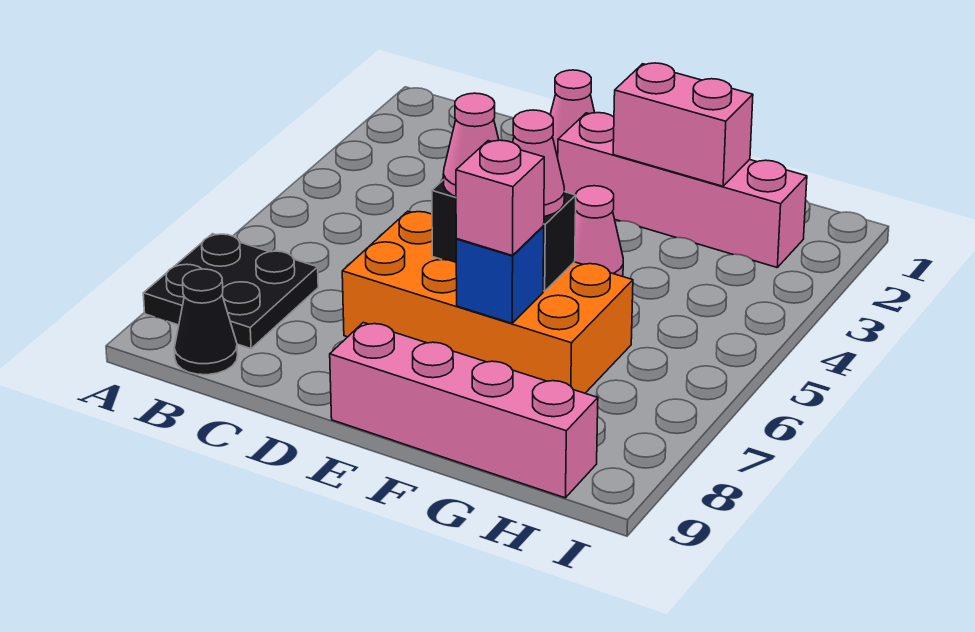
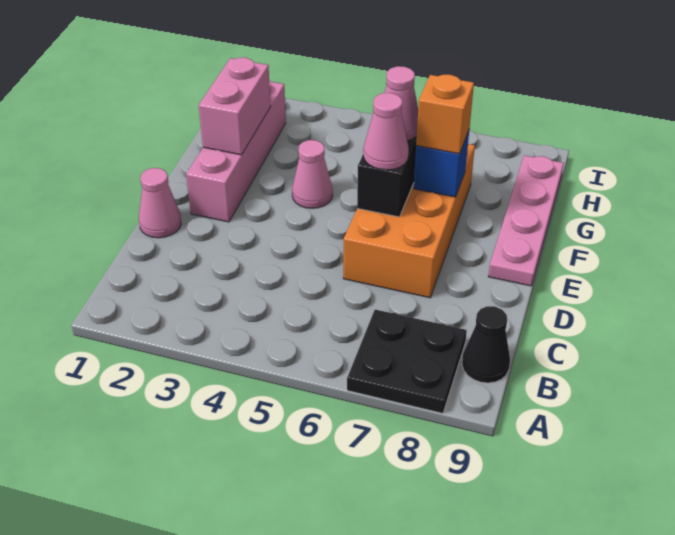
pink 1x4 brick [330,323,598,498] -> pink 1x4 plate [488,155,564,286]
pink 1x1 brick [456,140,544,256] -> orange 1x1 brick [416,75,474,154]

